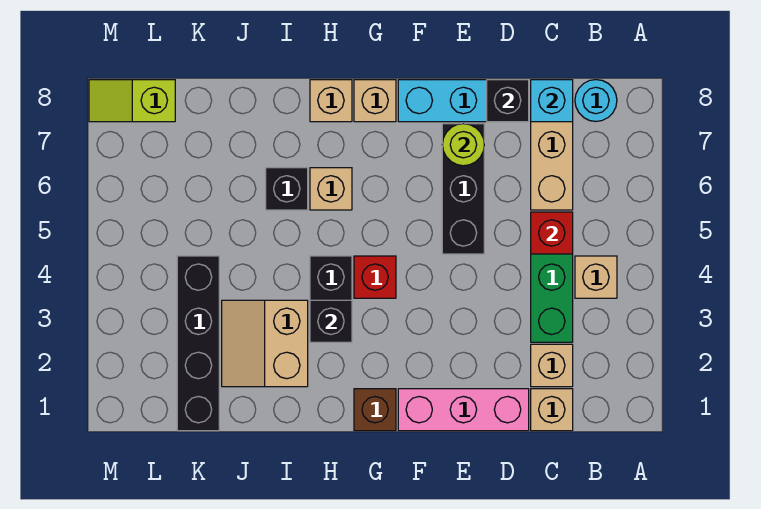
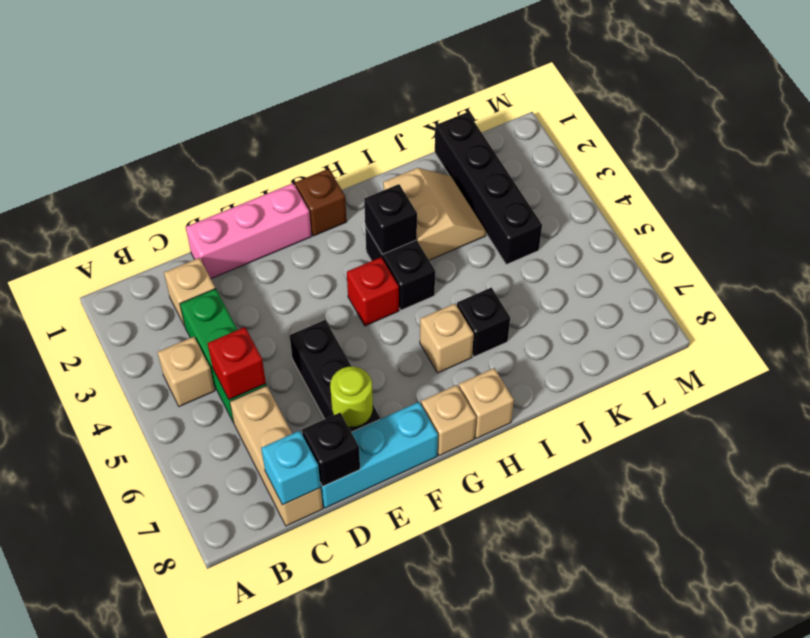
cyan 1x1 round brick [575,80,617,121] -> none
tan 1x1 brick [531,389,573,431] -> none
lime 1x2 slope [89,80,175,122] -> none

